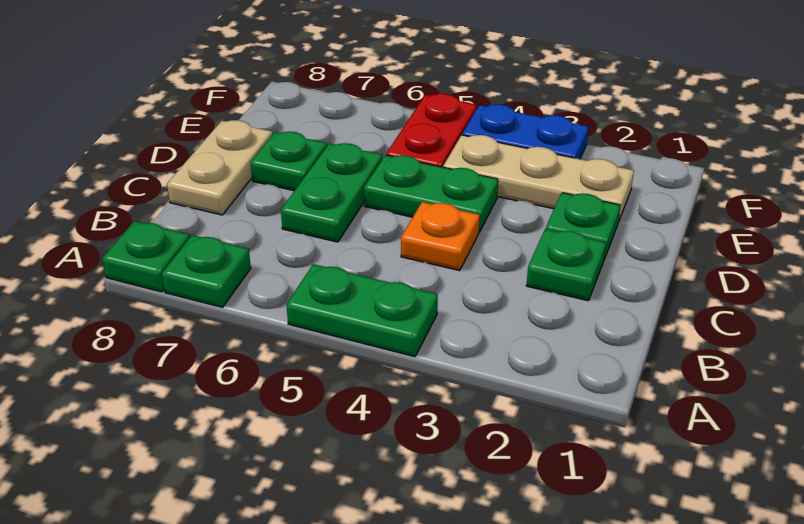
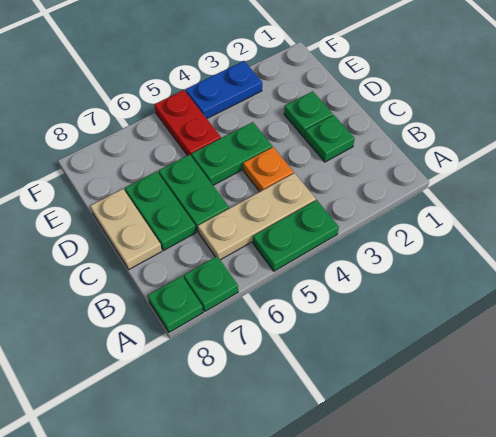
green 1x1 plate [251,132,327,191] -> green 1x2 plate [125,171,196,250]
tan 1x3 plate [443,135,634,222] -> tan 1x3 plate moved to [198,173,316,260]

